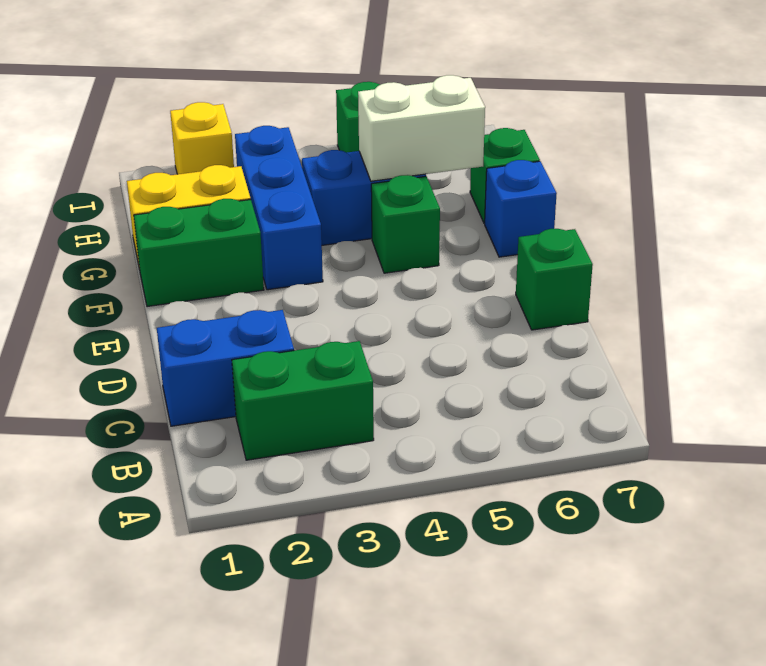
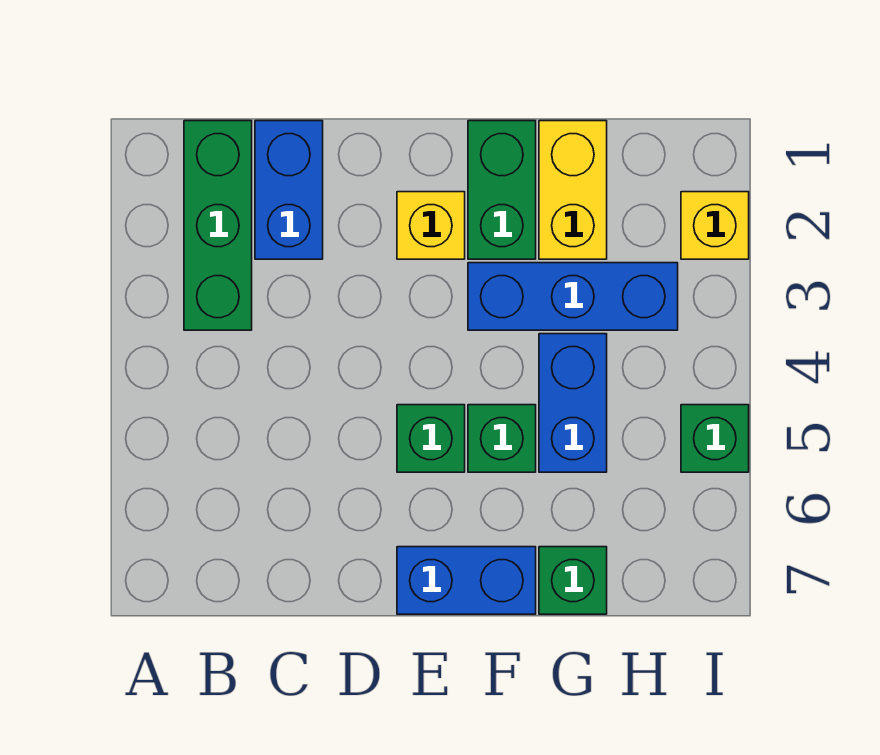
green 1x2 brick [232,341,374,460] -> green 1x3 brick [184,121,252,330]
green 1x1 brick [516,229,593,330] -> green 1x1 brick moved to [397,405,465,472]
none -> yellow 1x1 brick [397,192,465,259]
blue 1x1 brick [485,160,557,257] -> blue 1x2 brick [397,547,536,614]
white 1x2 brick [358,75,485,181] -> none

